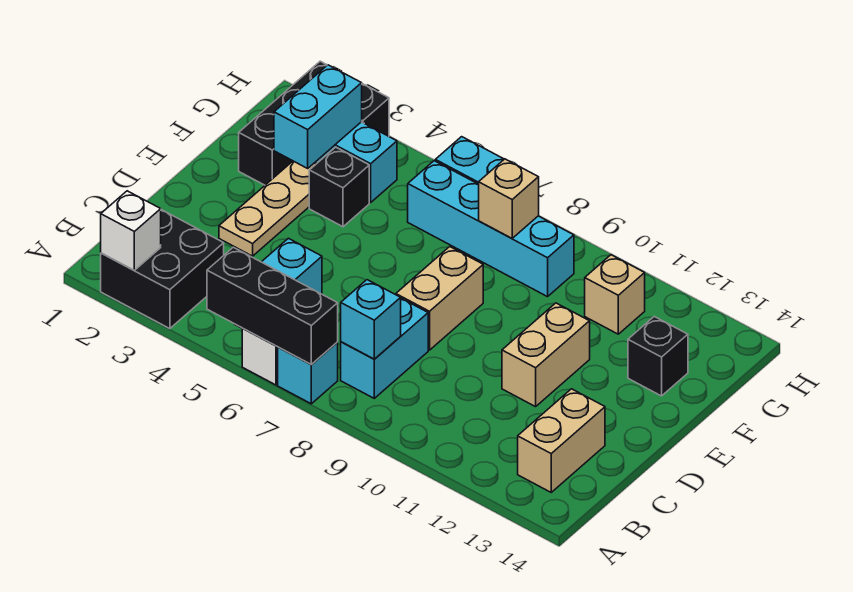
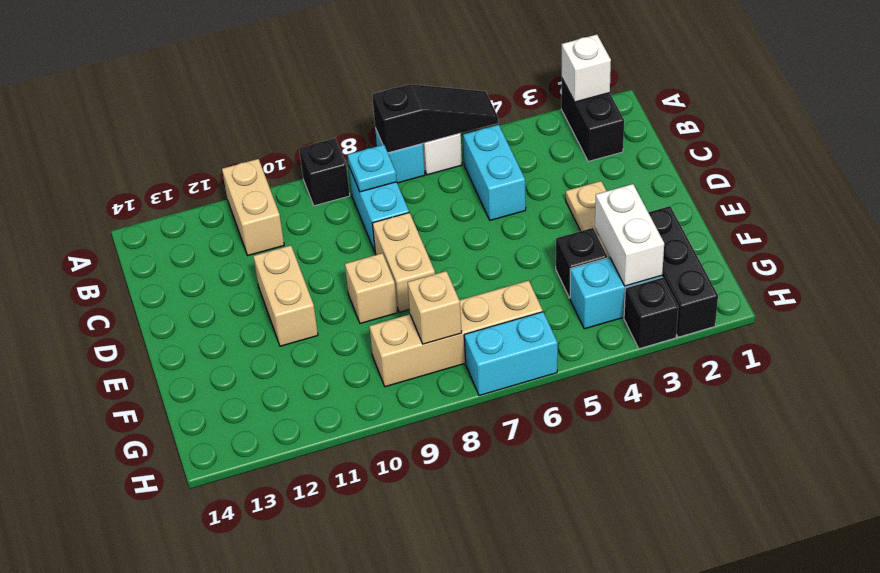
black 2x2 brick [101,210,224,329] -> black 1x2 brick [561,79,624,162]
black 1x3 brick [207,247,338,365] -> black 1x3 slope [372,84,498,153]
cyan 1x1 brick [341,280,401,359] -> cyan 1x1 plate [348,145,397,192]
tan 1x2 brick [518,389,605,492] -> tan 1x2 brick moved to [222,159,284,255]
cyan 1x2 brick [274,65,362,168] -> white 1x2 brick [595,184,664,286]
black 1x1 brick [628,317,688,396] -> black 1x1 brick moved to [299,138,350,206]
cyan 1x4 brick [408,161,574,297] -> tan 1x4 brick [369,280,543,387]
tan 1x1 brick [585,255,645,334] -> tan 1x1 brick moved to [345,253,397,324]

